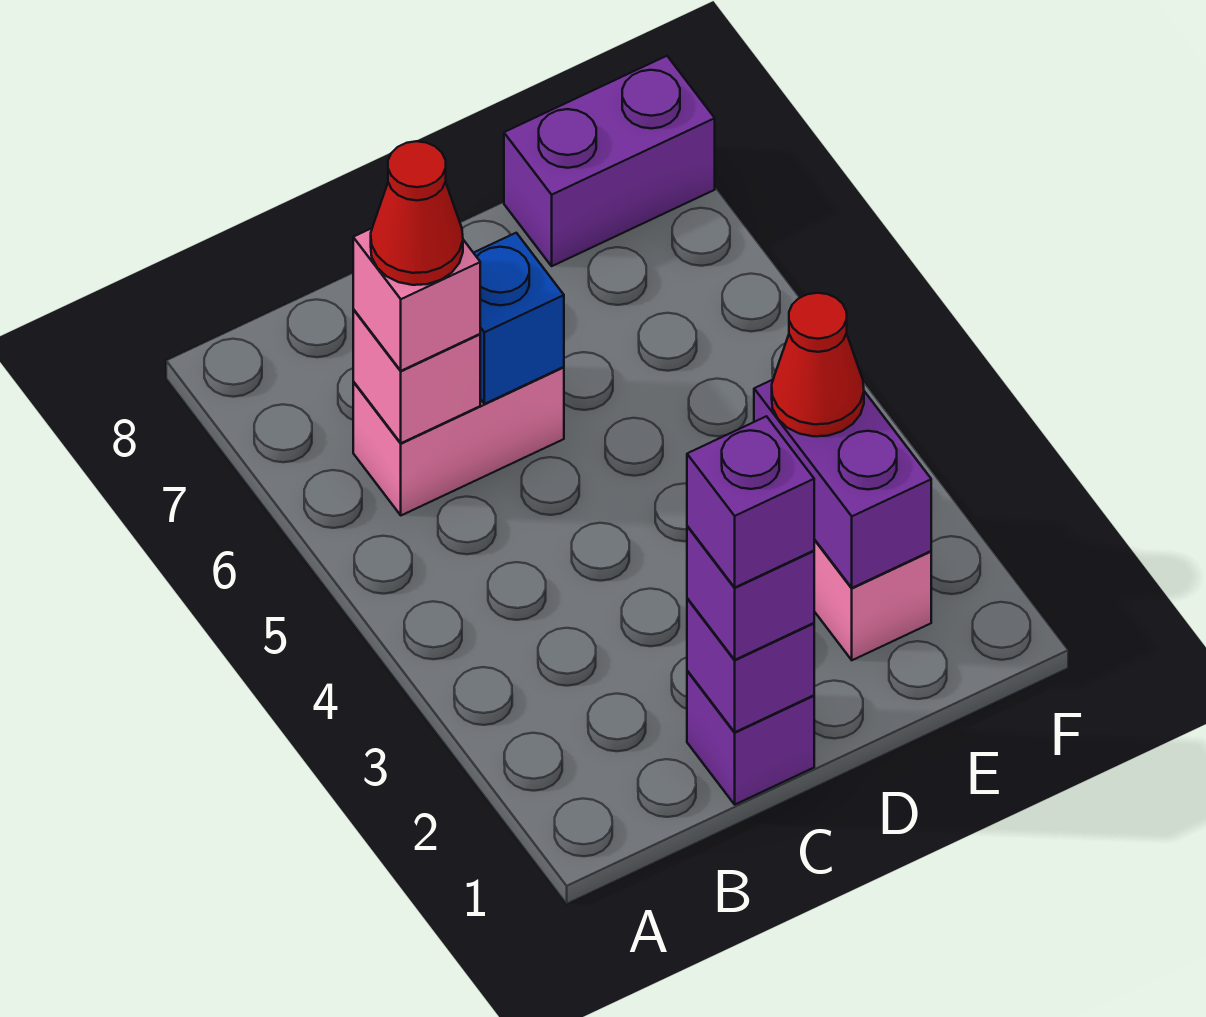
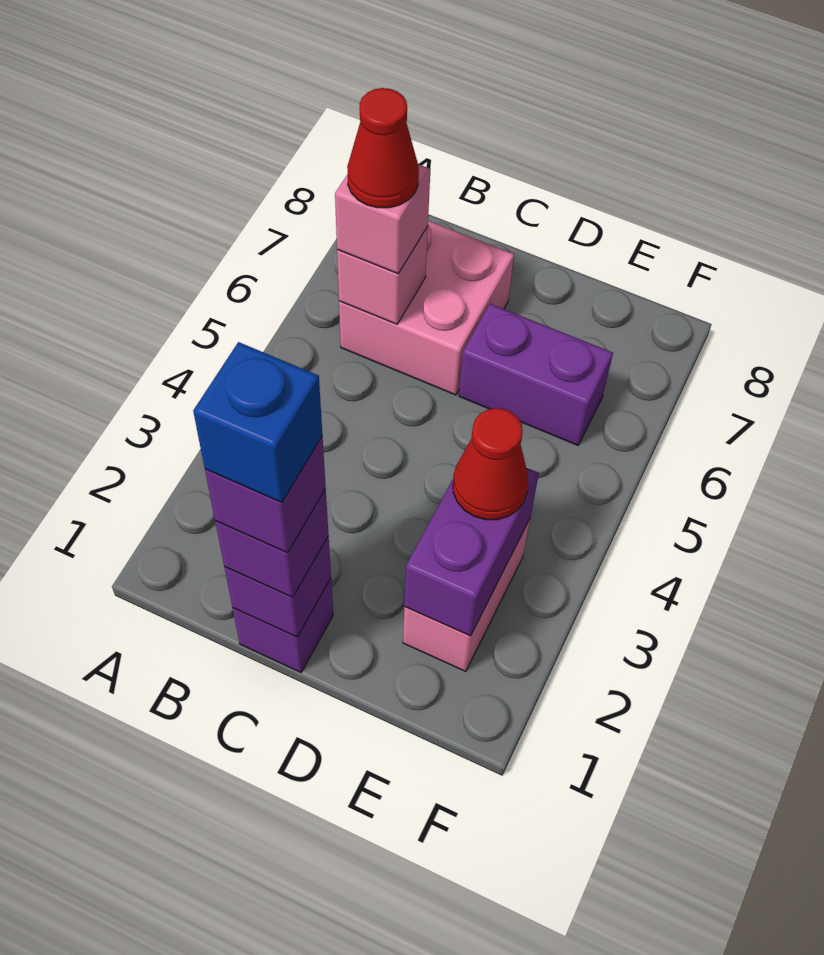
pink 1x2 brick [353,367,564,515] -> pink 2x2 brick [339,221,514,395]
blue 1x1 brick [474,233,564,404] -> blue 1x1 brick moved to [193,342,322,502]
purple 1x2 brick [504,56,715,266] -> purple 1x2 brick moved to [459,304,613,445]

